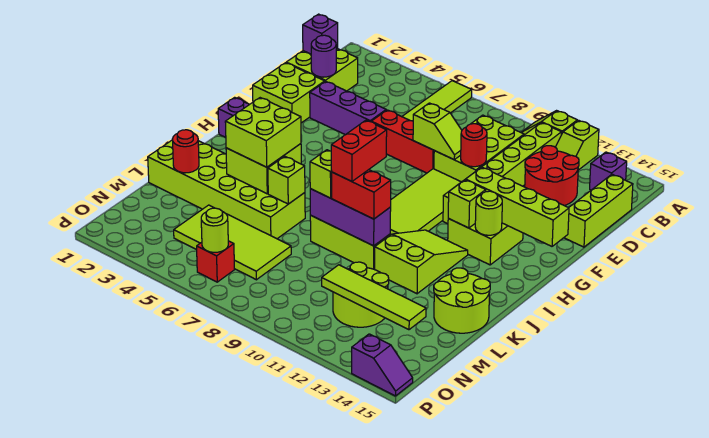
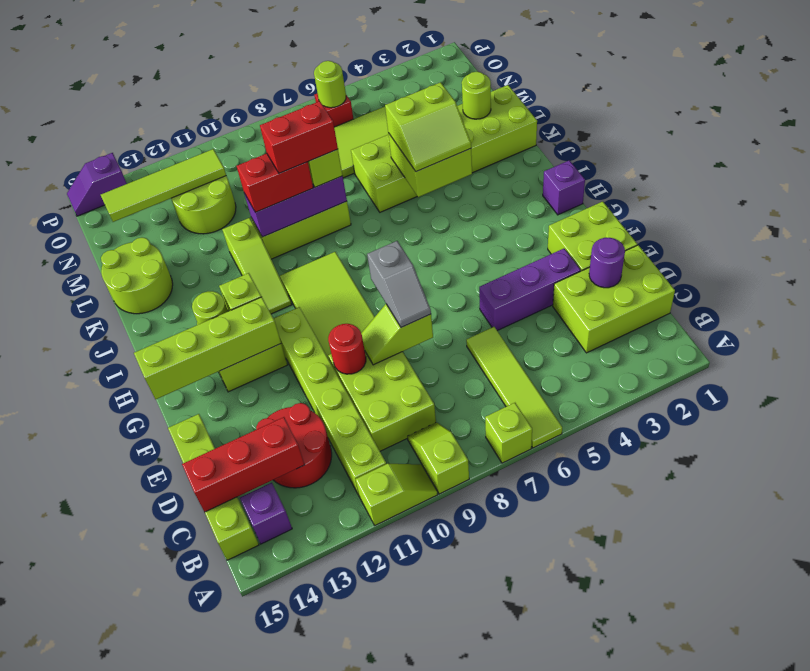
lime 1x2 slope [555,120,599,170] -> lime 1x2 slope moved to [407,422,469,494]
lime 2x2 brick [286,49,358,91] -> lime 2x3 brick [553,245,675,353]
purple 1x1 brick [303,14,338,54] -> none
lime 1x3 brick [564,174,633,247] -> lime 1x4 brick [168,414,259,560]
red 1x3 brick [371,110,434,173] -> red 1x3 brick moved to [182,417,304,512]
none -> grey 1x2 slope [367,241,431,327]
lime 2x3 slope [375,230,468,294] -> lime 1x3 slope [222,218,292,314]
lime 2x2 brick [225,98,301,167] -> lime 2x2 slope [385,82,471,172]
red 1x2 brick [331,120,387,181] -> red 1x2 brick turned to [260,101,338,173]
lime 1x1 brick [268,156,305,204] -> lime 1x1 brick moved to [485,403,532,463]
red 1x1 round brick [172,130,199,173] -> lime 1x1 round brick [462,72,491,119]

